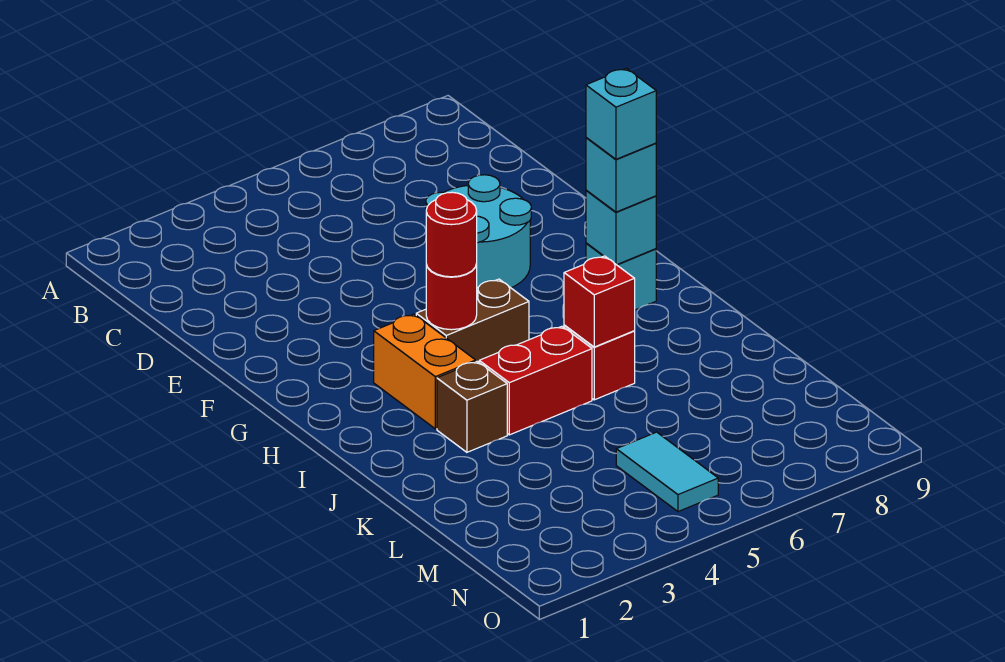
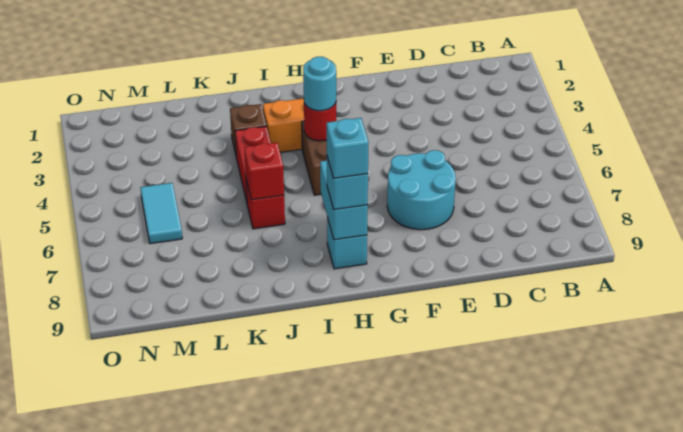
red 1x1 round brick [426,192,477,277] -> cyan 1x1 round brick [303,57,336,111]
cyan 1x1 brick [586,190,656,265] -> cyan 1x2 brick [320,161,368,240]
cyan 1x2 tile [616,432,718,512] -> cyan 1x2 tile turned to [140,183,182,244]

